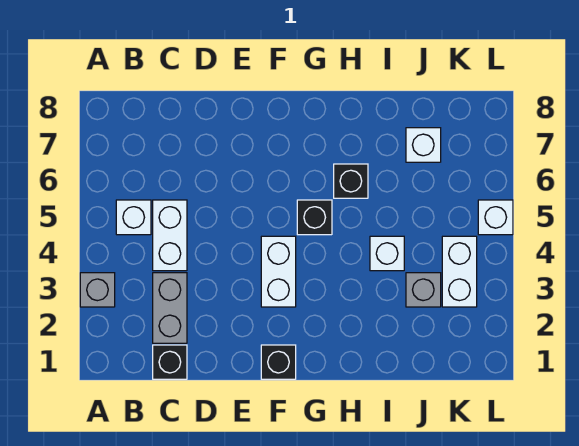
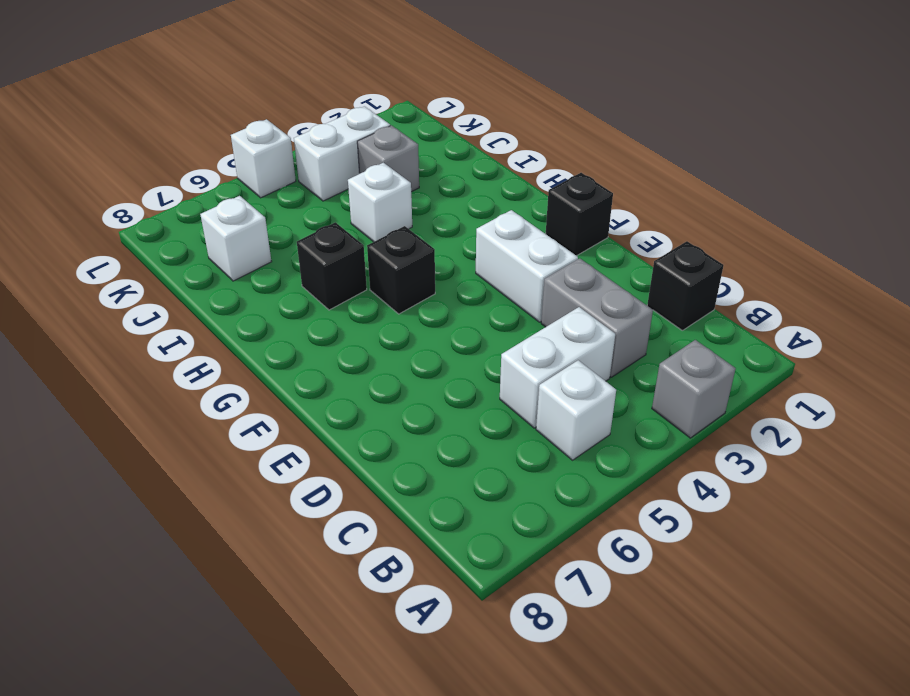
grey 1x2 brick [153,273,187,343] -> grey 1x2 brick turned to [541,258,653,377]
white 1x2 brick [261,236,296,307] -> white 1x2 brick turned to [476,210,578,322]

